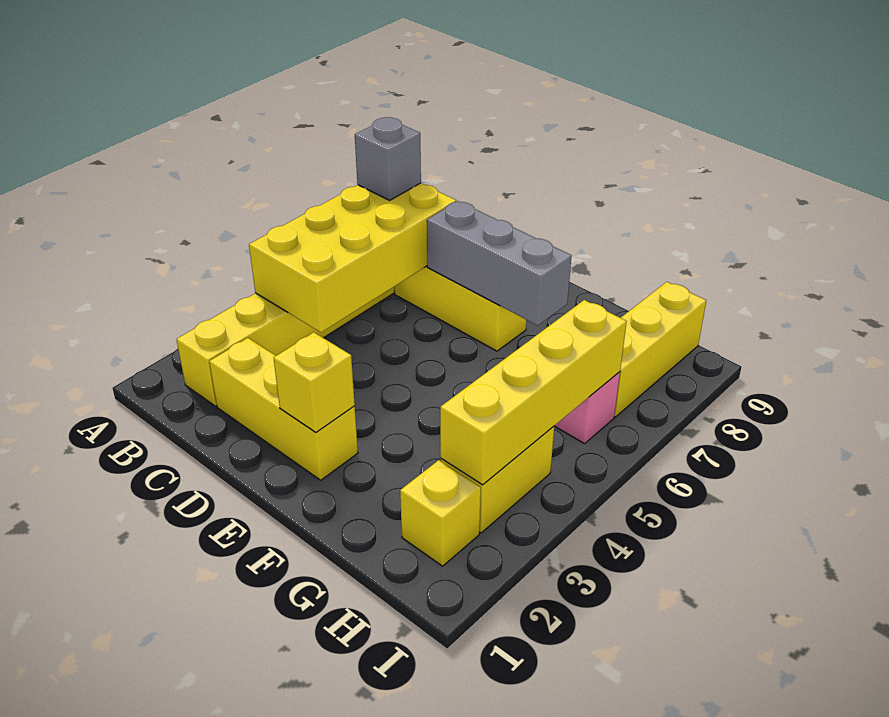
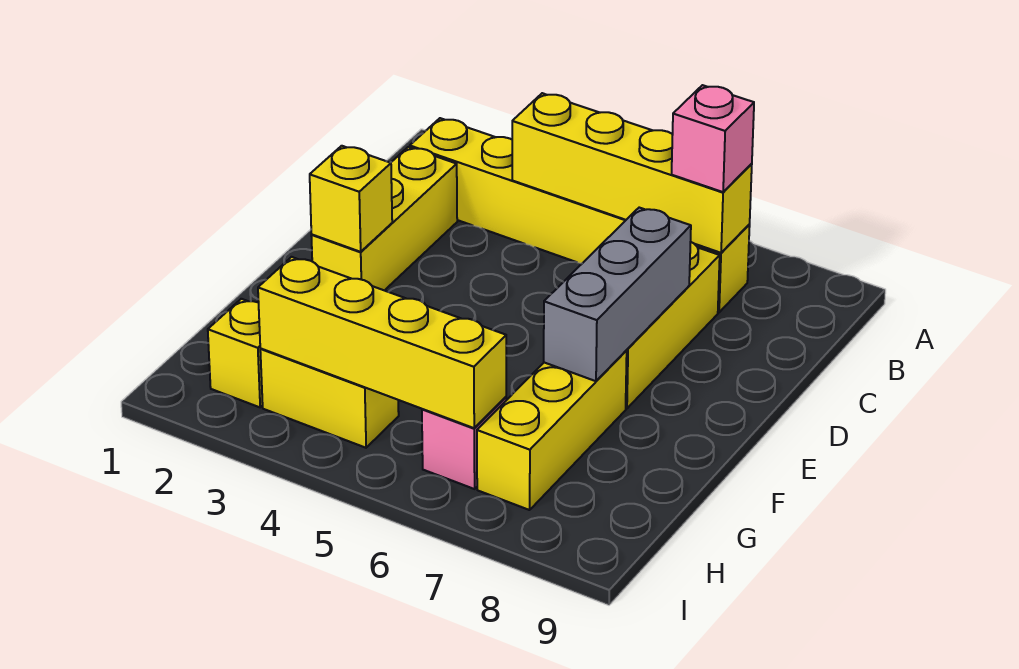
yellow 2x4 brick [249,183,456,332] -> yellow 1x4 brick [512,93,752,253]
grey 1x1 brick [355,117,421,200] -> pink 1x1 brick [672,85,754,192]
yellow 1x3 brick [614,282,706,417] -> yellow 1x3 brick turned to [477,351,627,510]

